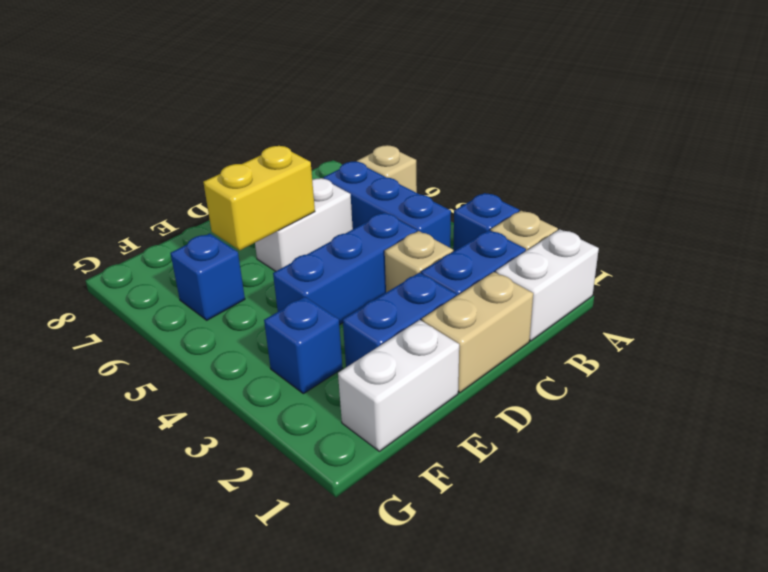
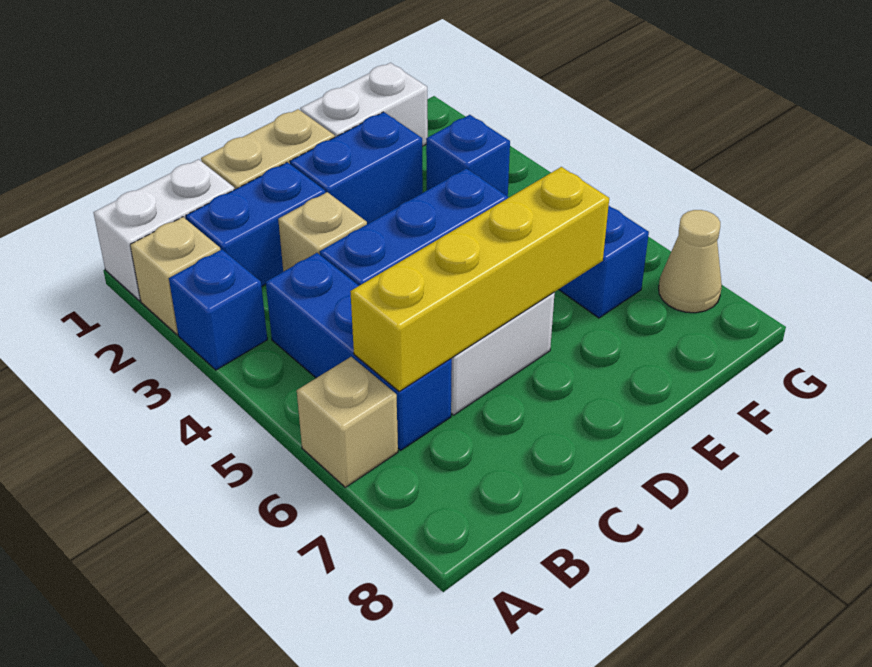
yellow 1x2 brick [203,146,315,250] -> yellow 1x4 brick [350,167,609,392]
none -> tan 1x1 cone [659,210,722,313]

